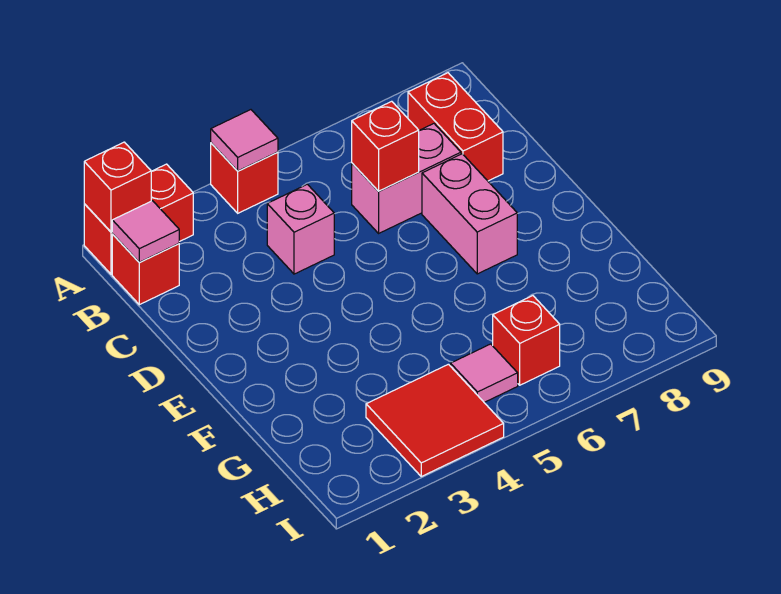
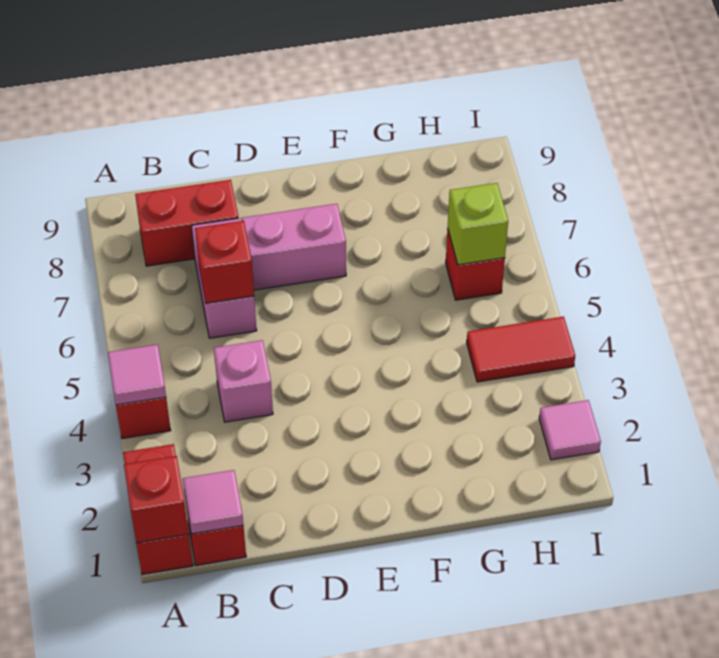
red 2x2 tile [366,364,504,476] -> red 1x2 tile [467,316,575,382]
pink 1x1 tile [451,344,518,402] -> pink 1x1 tile moved to [539,400,601,460]
none -> lime 1x1 brick [448,183,508,265]

